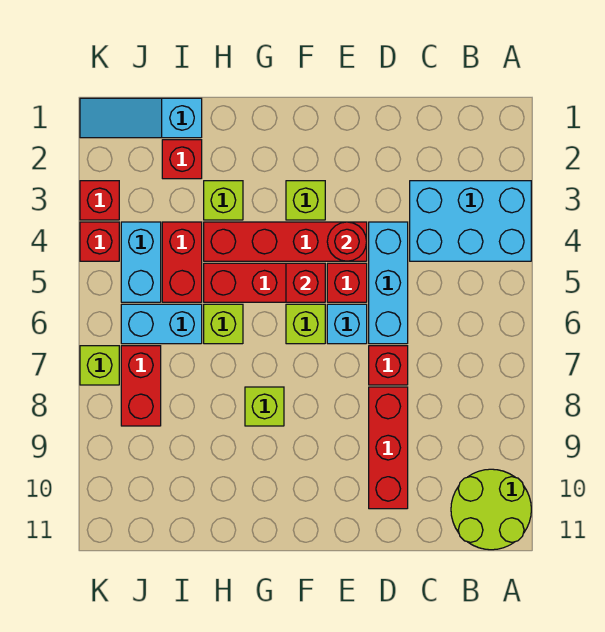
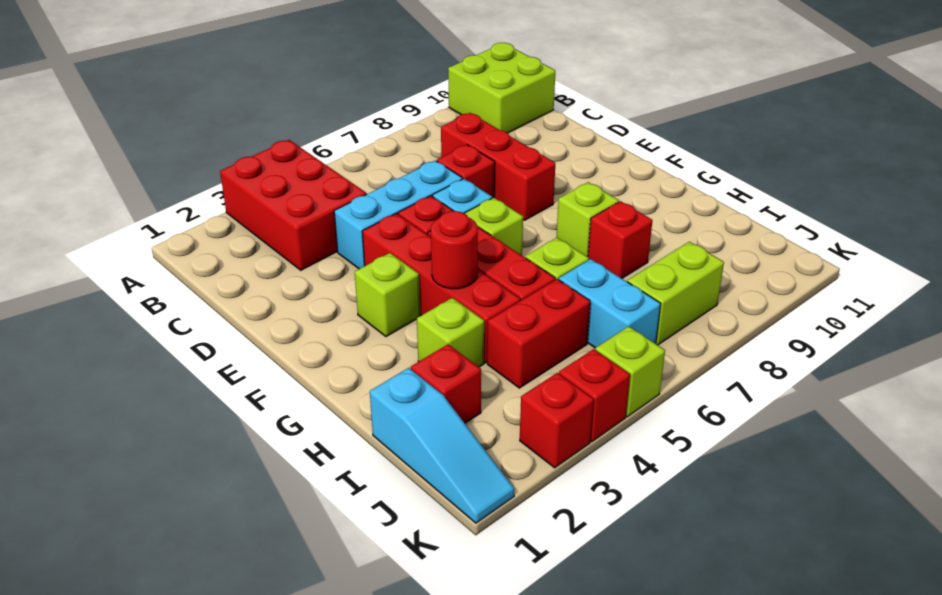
cyan 2x3 brick [410,181,531,261] -> red 2x3 brick [220,140,367,270]
lime 2x2 round brick [451,469,531,550] -> lime 2x2 brick [448,43,555,133]
red 1x3 brick [369,387,408,509] -> red 1x3 brick turned to [441,113,555,220]
red 1x1 round brick [327,222,367,261] -> red 1x1 round brick moved to [431,211,478,289]
red 1x1 brick [286,263,325,302] -> red 1x1 brick moved to [588,201,653,278]
cyan 1x2 brick [121,222,161,302] -> none
red 1x2 brick [121,346,161,426] -> lime 1x2 brick [627,242,724,345]
lime 1x1 brick [80,346,119,385] -> lime 1x1 brick moved to [595,326,665,417]

